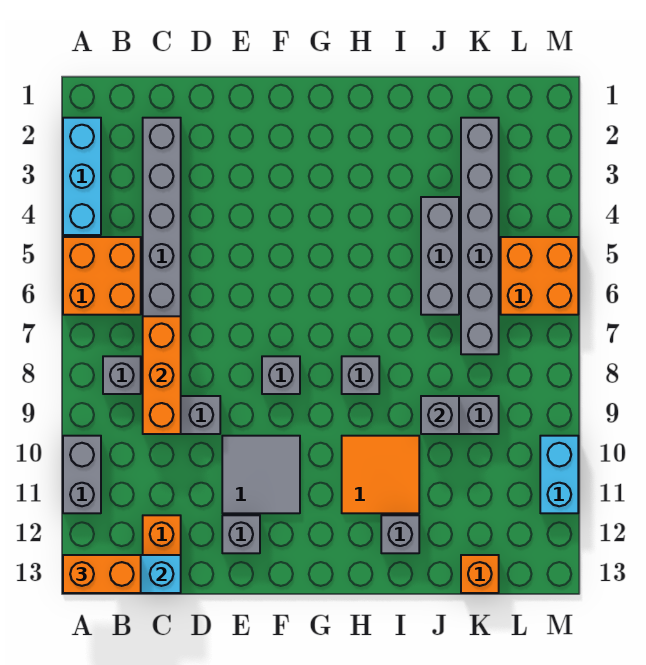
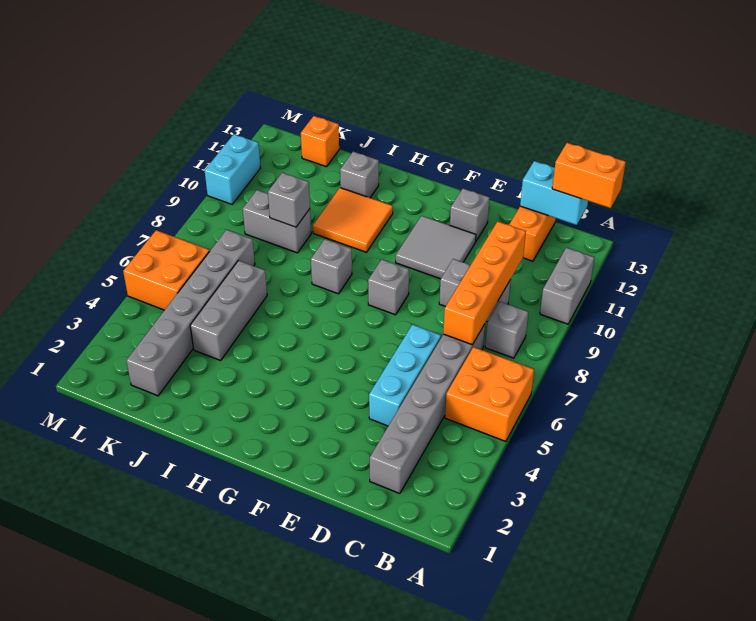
cyan 1x3 brick [63,118,101,235] -> cyan 1x3 brick moved to [369,325,441,426]
orange 1x3 brick [143,316,181,434] -> orange 1x4 brick [443,221,526,345]

